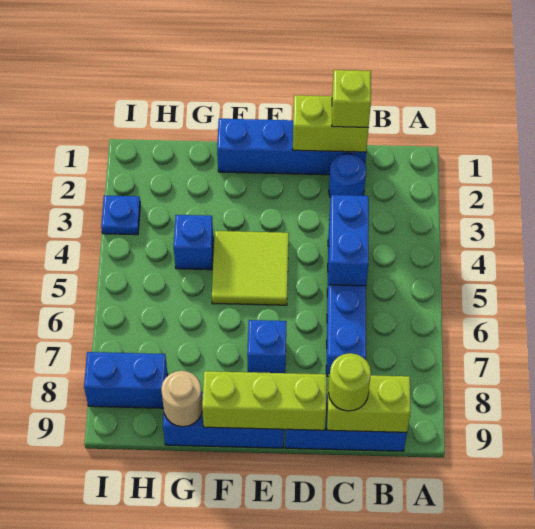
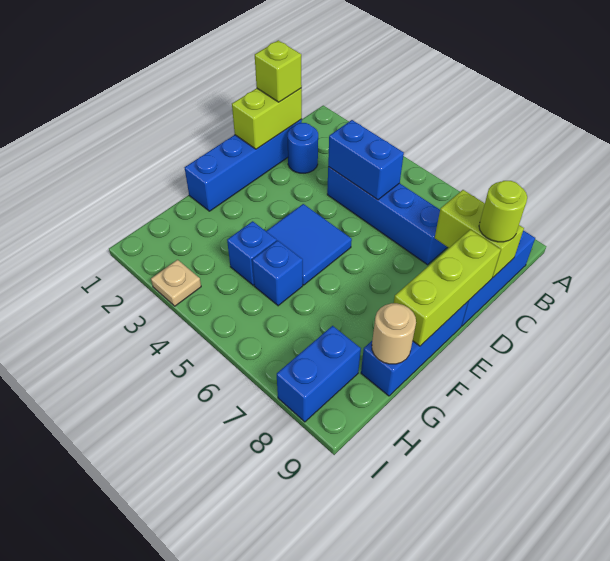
lime 1x2 brick [327,374,410,432] -> lime 1x2 brick turned to [435,190,524,277]
lime 2x2 tile [212,231,289,305] -> blue 2x2 tile [266,204,352,285]
blue 1x1 brick [247,320,287,373] -> blue 1x1 brick moved to [252,240,303,306]
blue 1x1 plate [101,195,140,235] -> tan 1x1 plate [151,260,201,306]

